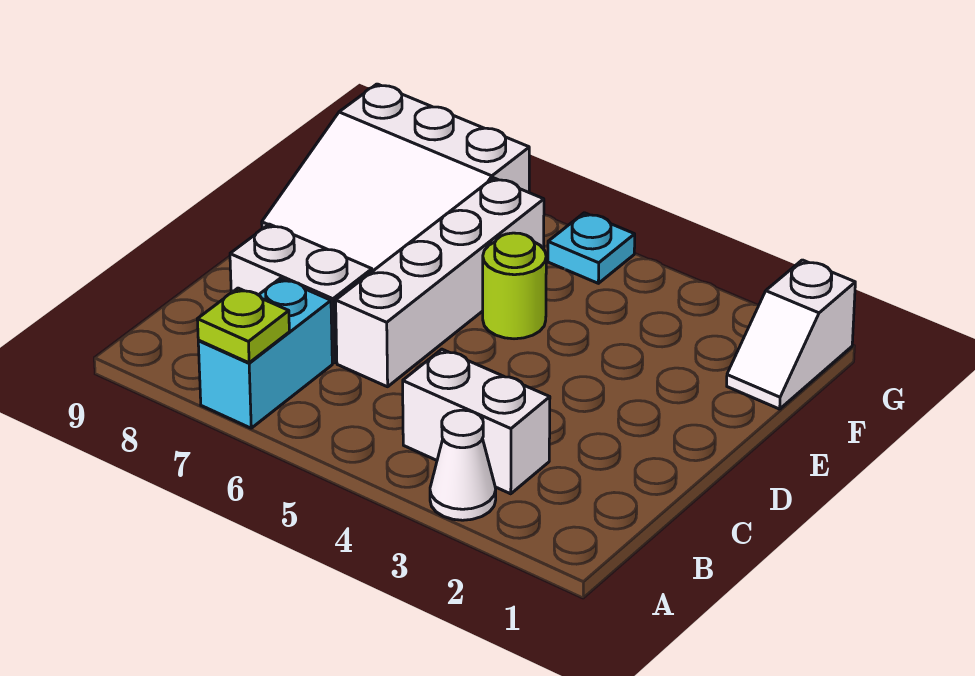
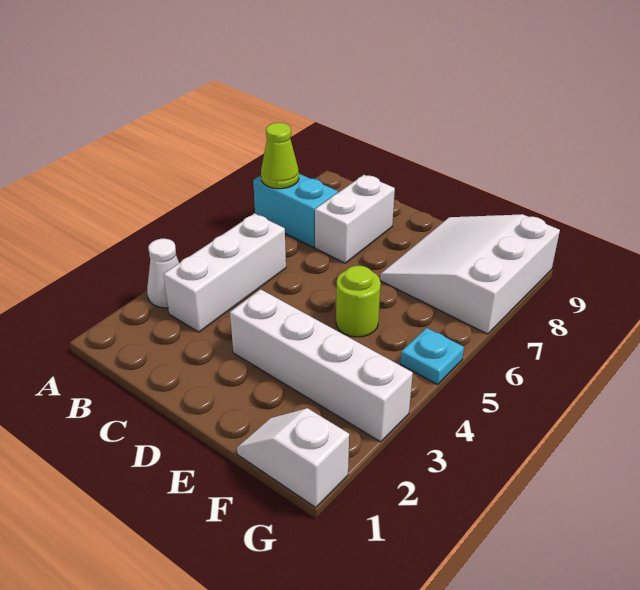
lime 1x1 plate [197,288,289,363] -> lime 1x1 cone [261,123,299,189]
white 1x2 brick [403,349,550,494] -> white 1x3 brick [164,213,286,332]
white 1x4 brick [336,178,544,387] -> white 1x4 brick moved to [230,289,413,442]

